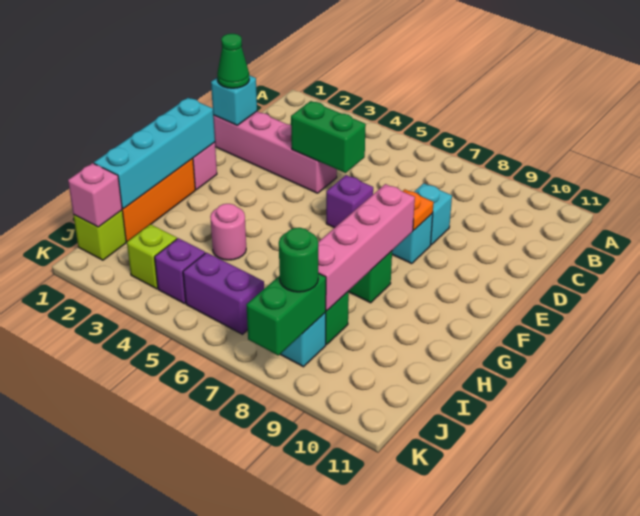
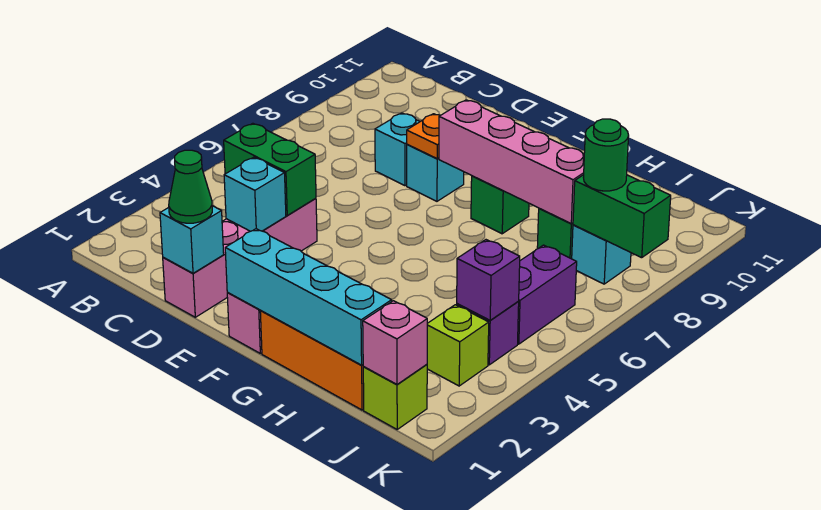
none -> cyan 1x1 brick [224,157,286,231]
green 1x2 brick [291,101,366,173] -> green 1x2 brick turned to [224,123,316,216]
purple 1x1 brick [326,175,373,228] -> purple 1x1 brick moved to [457,240,520,320]
pink 1x1 round brick [210,204,246,260] -> none

